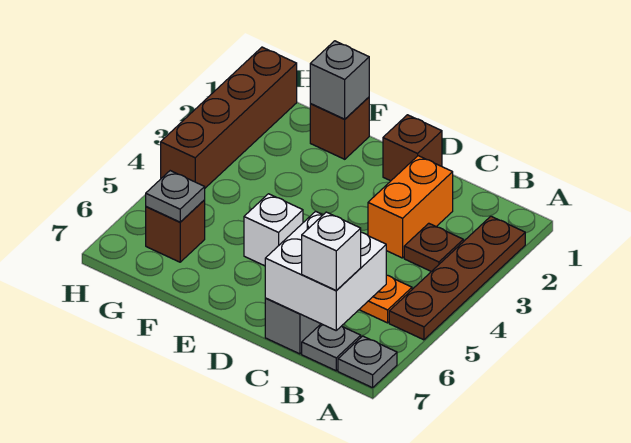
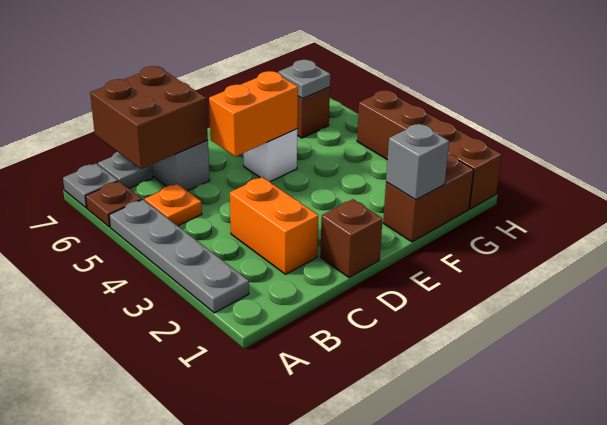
brown 1x4 plate [389,216,525,340] -> grey 1x4 plate [109,199,249,313]
brown 1x1 plate [404,223,463,272] -> brown 1x1 plate moved to [86,181,142,227]
white 2x2 brick [265,211,386,330] -> brown 2x2 brick [90,66,208,169]
white 1x1 brick [302,212,361,291] -> none
none -> orange 1x2 brick [209,71,298,156]
brown 1x1 brick [310,97,369,159] -> brown 1x2 brick [383,154,474,242]

